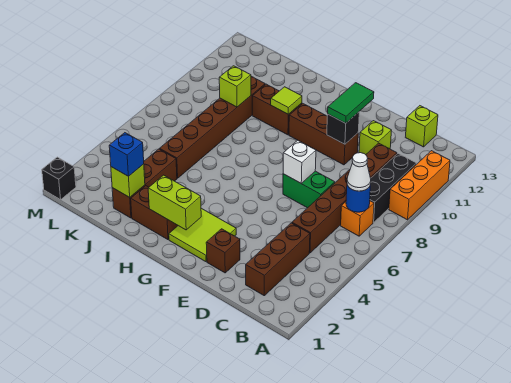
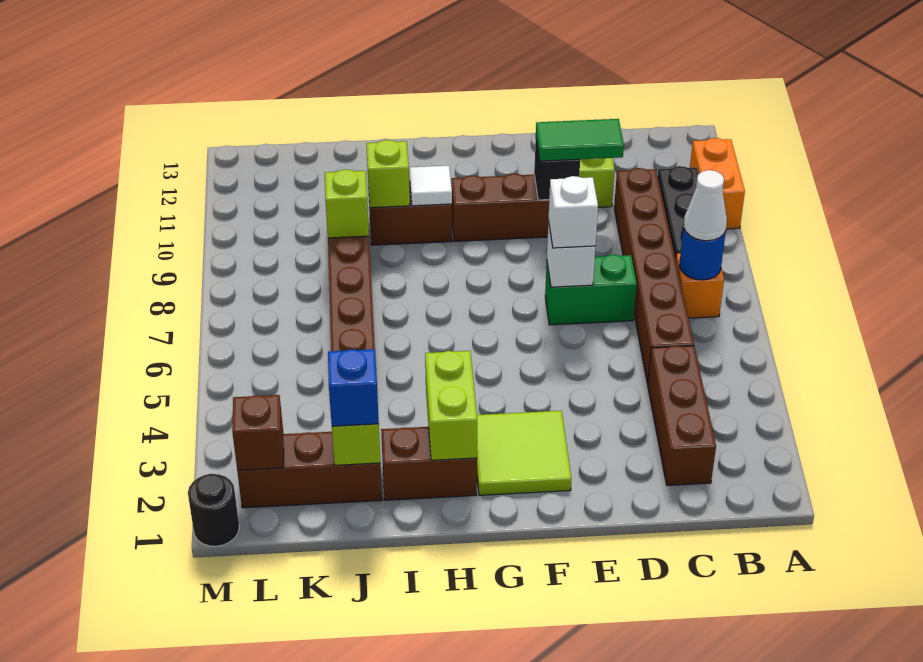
orange 1x3 brick [389,151,450,220] -> orange 1x2 brick [690,138,745,229]
lime 1x1 brick [405,106,438,147] -> lime 1x1 brick moved to [366,140,410,208]
brown 1x1 brick [206,229,240,273] -> brown 1x1 brick moved to [232,395,284,470]
none -> white 1x1 brick [548,176,598,248]
green 1x2 tile [328,83,374,123] -> green 1x2 tile turned to [536,119,624,161]
lime 1x2 brick [148,175,201,230] -> lime 1x2 brick turned to [425,351,477,460]
lime 1x1 tile [271,87,302,114] -> white 1x1 tile [410,166,452,206]
brown 1x3 brick [112,149,177,218] -> brown 1x3 brick turned to [237,432,382,508]
black 1x1 brick [42,157,76,200] -> black 1x1 round brick [188,474,239,546]

